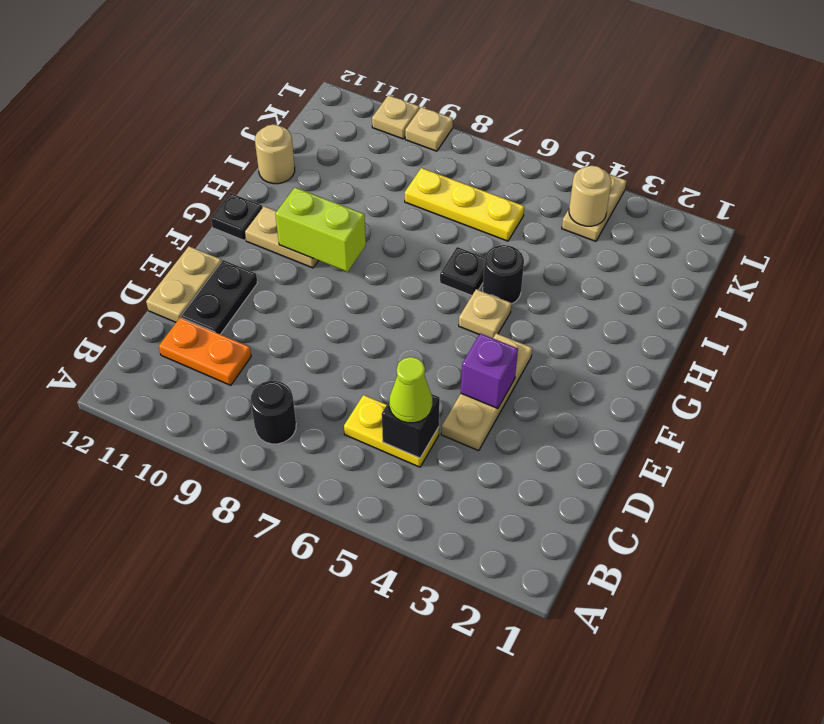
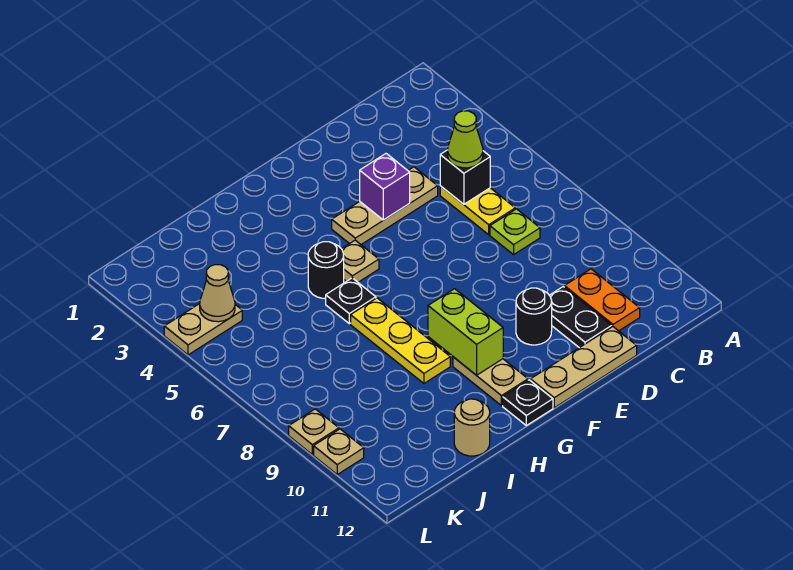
black 1x1 round brick [251,381,296,444] -> black 1x1 round brick moved to [516,288,552,345]
none -> lime 1x1 plate [490,209,540,255]
black 1x2 plate [181,260,257,334] -> black 1x2 plate turned to [549,287,612,348]
tan 1x2 plate [146,246,222,322] -> tan 1x3 plate [531,327,637,408]
yellow 1x3 plate [405,168,524,241] -> yellow 1x3 plate moved to [351,298,450,383]
tan 1x1 round brick [569,166,612,226] -> tan 1x1 cone [200,265,235,322]

